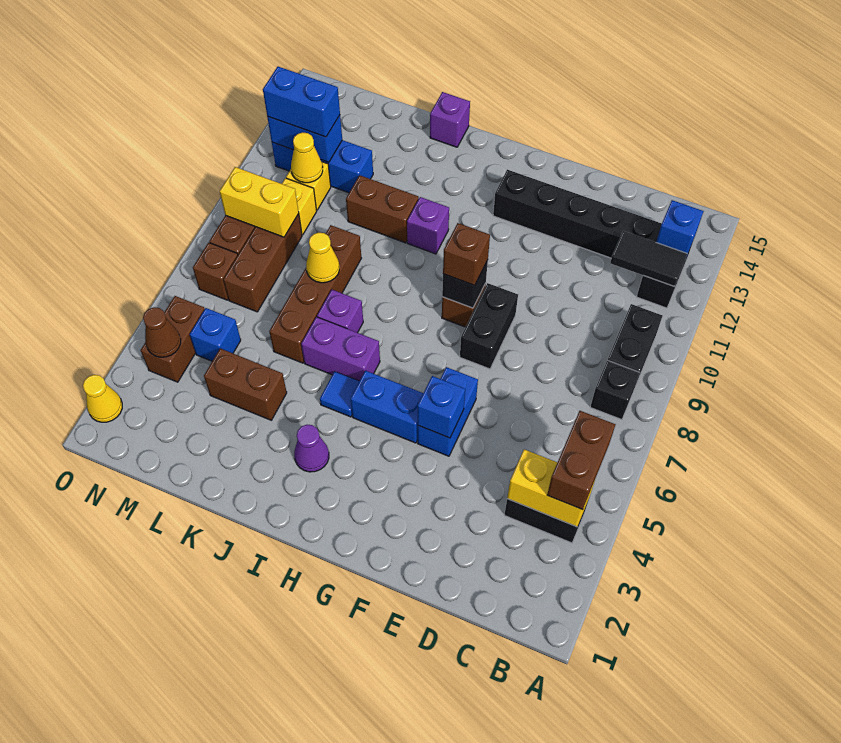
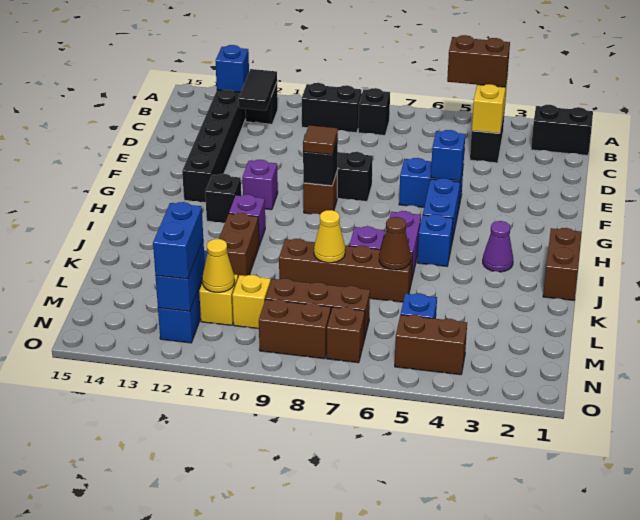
none -> black 1x2 brick [531,105,593,155]
brown 1x1 brick [443,223,490,285] -> brown 1x1 tile [303,125,338,155]
none -> black 1x1 brick [205,174,241,223]
blue 1x1 tile [320,371,360,417] -> blue 1x1 brick [417,214,453,266]
purple 1x1 brick [430,92,470,147] -> purple 1x1 brick moved to [242,160,278,210]
brown 1x2 brick [204,348,287,420] -> brown 1x2 brick moved to [543,228,582,300]
yellow 1x2 brick [220,167,299,237] -> none
brown 1x1 cone [143,307,181,357] -> brown 1x1 cone moved to [379,217,411,270]
yellow 1x1 cone [83,375,122,422] -> none

